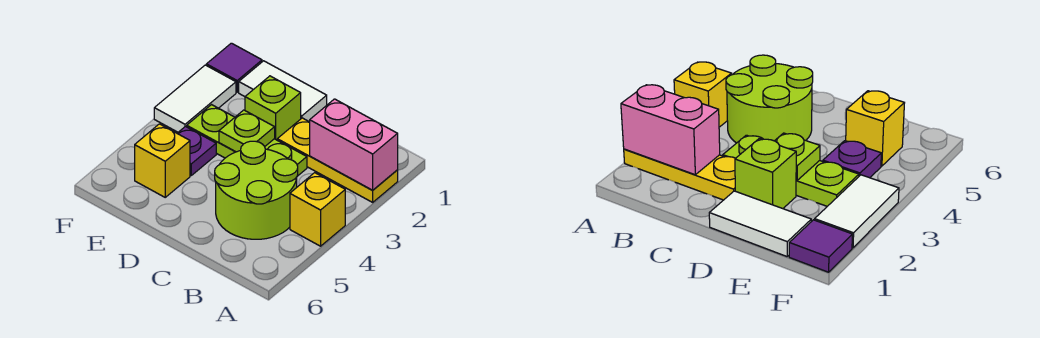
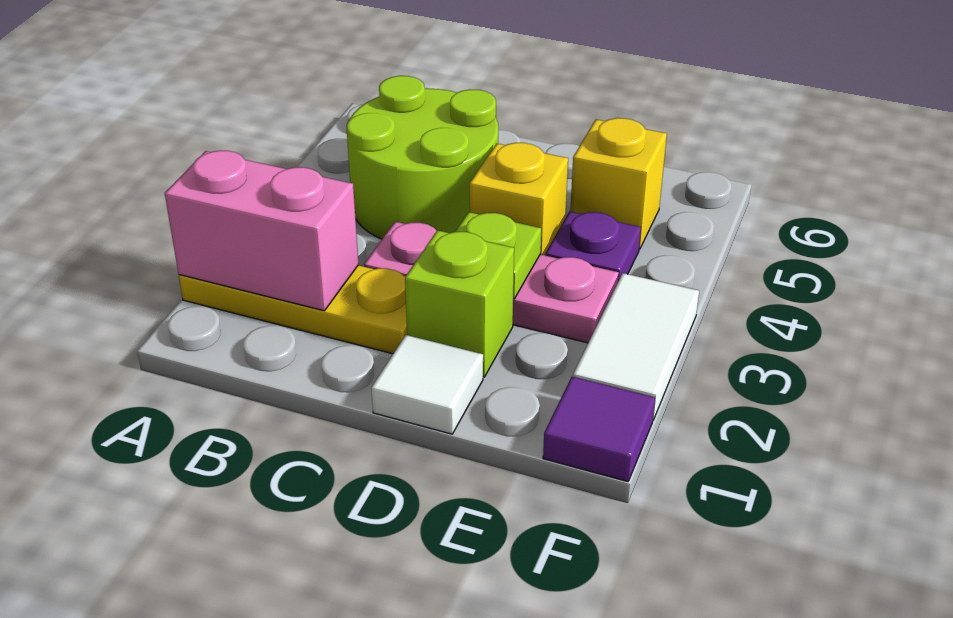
yellow 1x1 brick [290,173,345,246] -> yellow 1x1 brick moved to [470,143,568,255]
lime 1x3 plate [187,105,307,176] -> pink 1x3 plate [364,222,619,343]
white 1x2 tile [239,61,327,121] -> white 1x1 tile [371,335,483,434]

